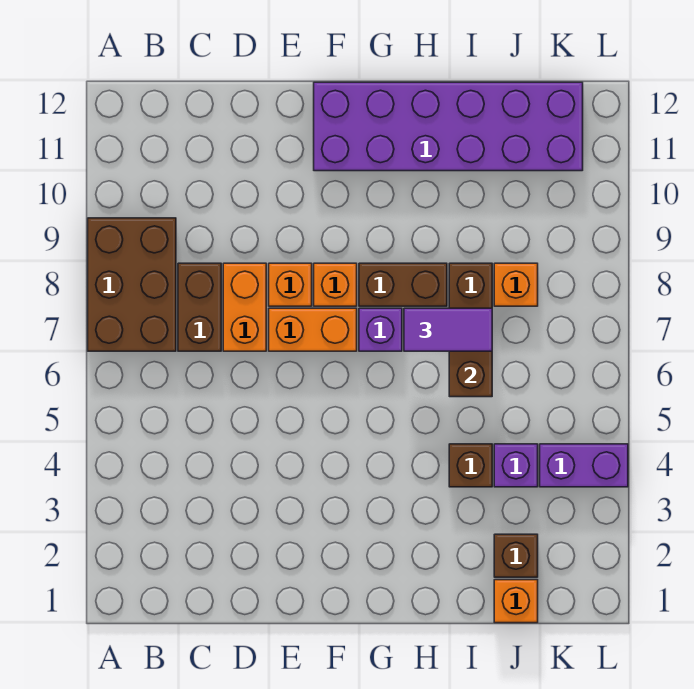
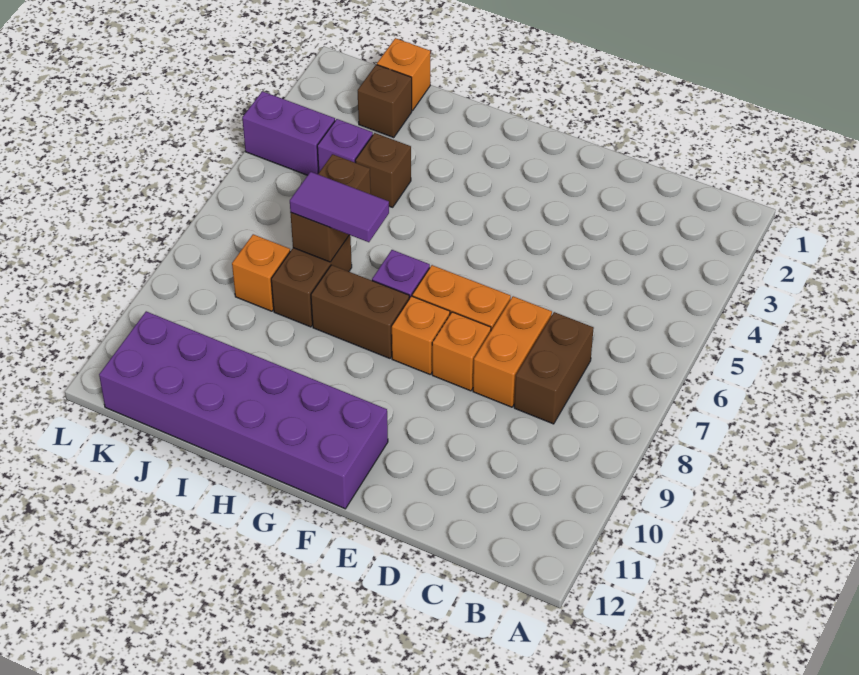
brown 2x3 brick [88,218,176,351] -> none

